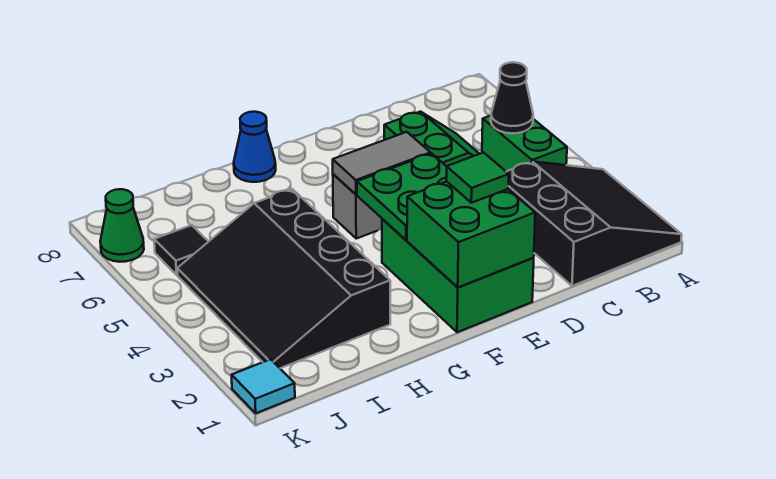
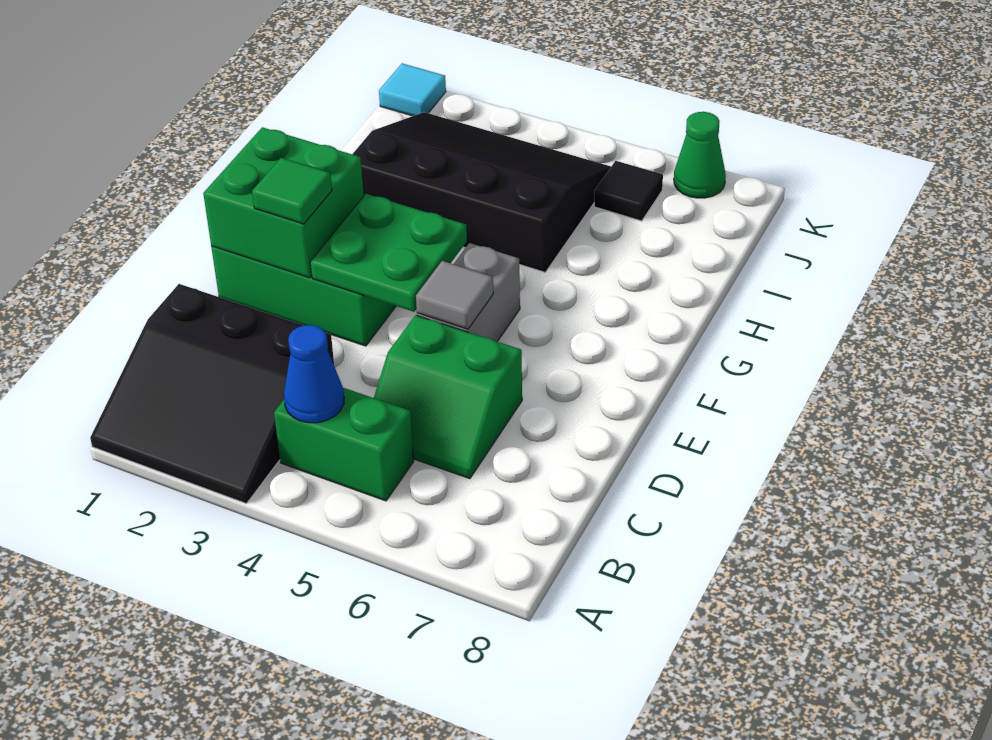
black 1x1 cone [491,62,533,134] -> none
grey 1x2 tile [333,132,430,194] -> grey 1x1 tile [416,261,493,329]
blue 1x1 cone [234,112,276,182] -> blue 1x1 cone moved to [284,325,344,423]

